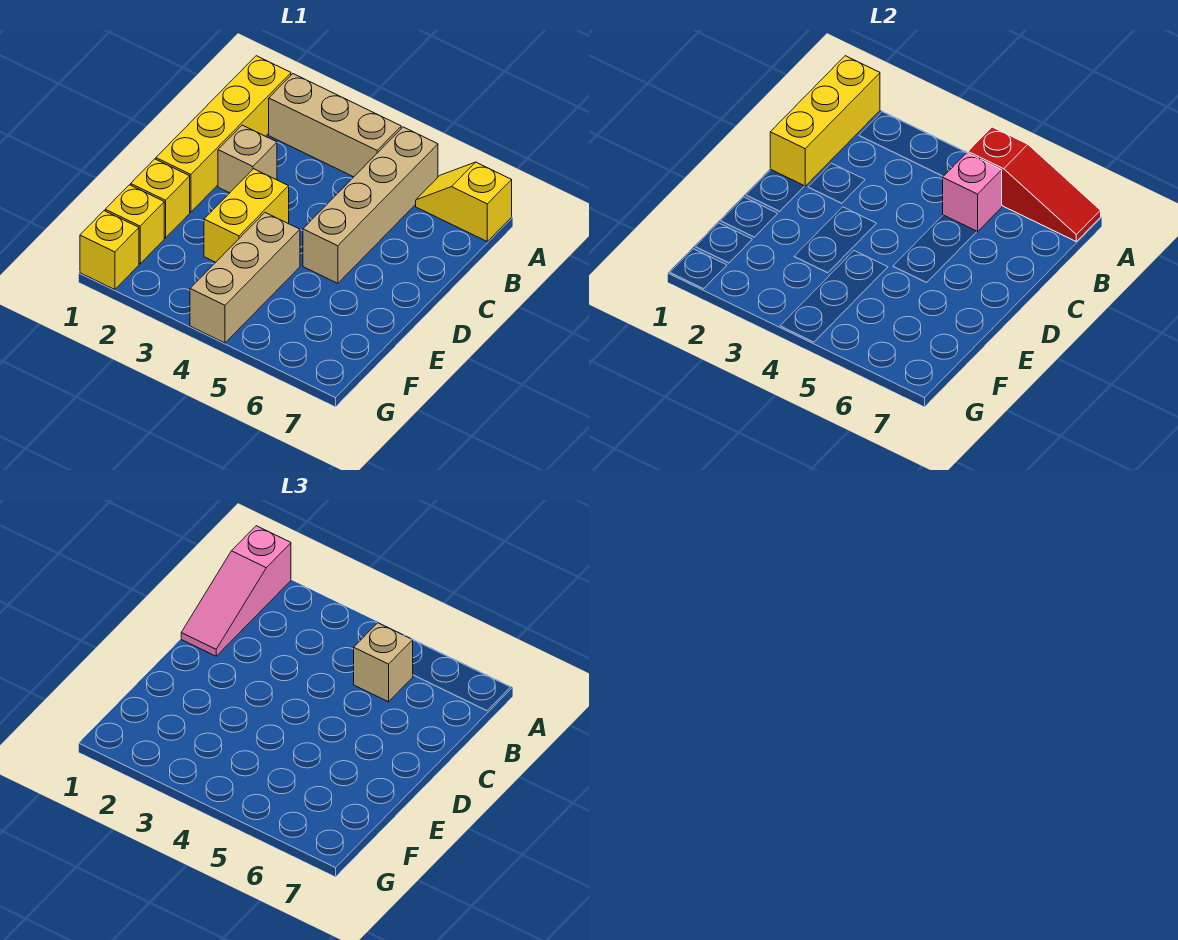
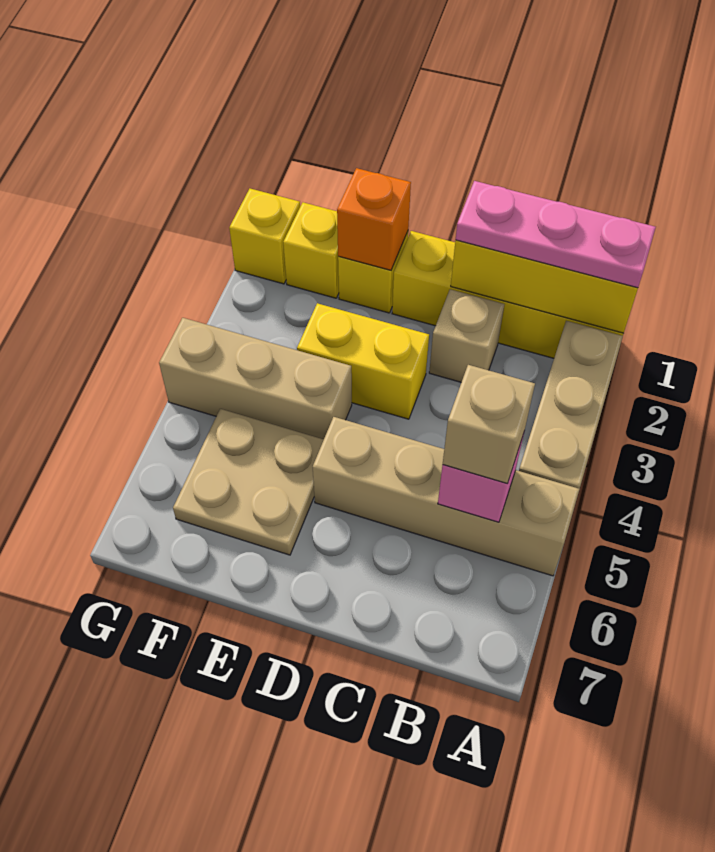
pink 1x3 slope [181,526,291,656] -> pink 1x3 plate [456,181,656,288]
red 1x3 slope [968,127,1101,241] -> none
yellow 1x2 slope [416,162,512,241] -> none
none -> orange 1x1 brick [337,168,411,270]
none -> tan 2x2 plate [173,409,324,555]

